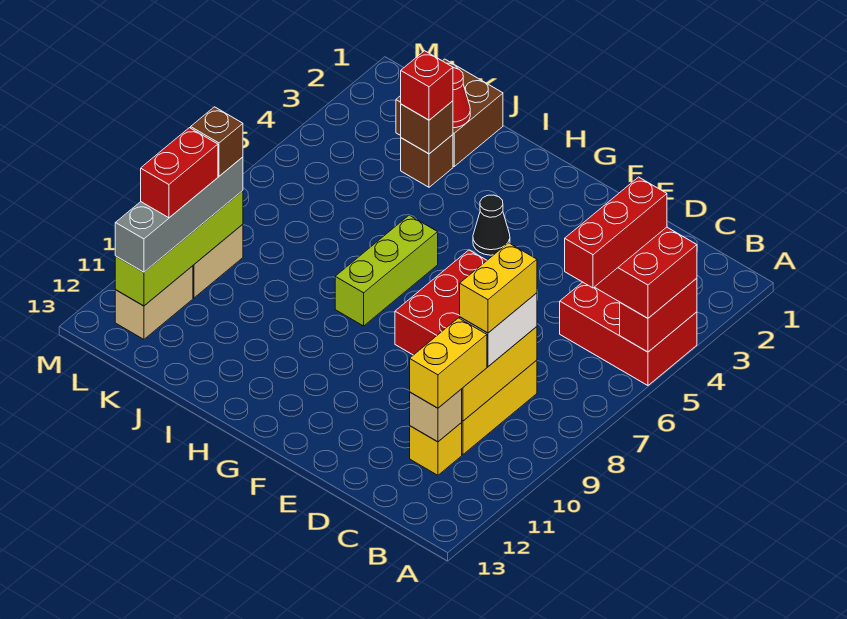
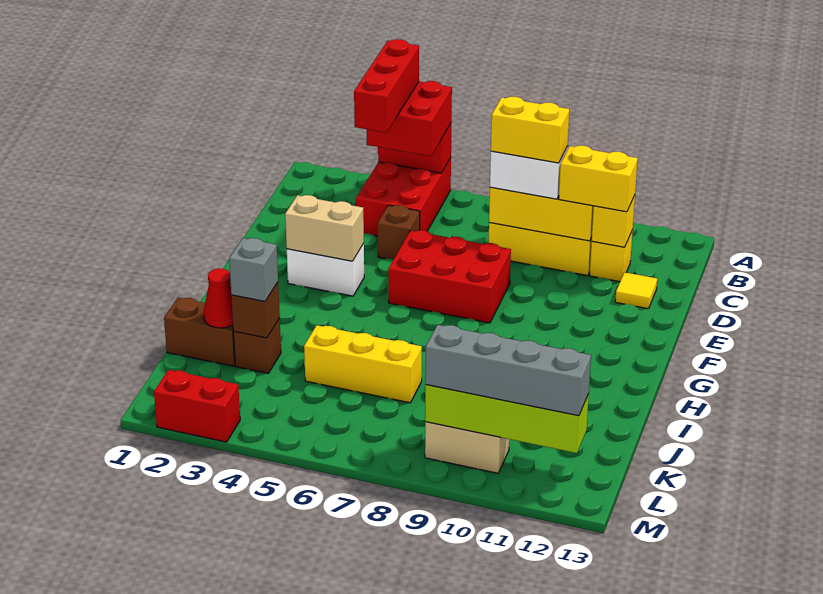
red 1x3 brick [565,177,667,288] -> red 1x3 brick turned to [354,39,419,133]
tan 1x1 brick [410,389,462,442] -> yellow 1x1 brick [592,195,635,247]
none -> yellow 1x1 tile [615,272,657,309]
none -> white 1x2 brick [287,243,364,296]
black 1x1 cone [473,195,510,255] -> none
lime 1x3 brick [335,215,438,326] -> none
brown 2x2 brick [396,59,503,166] -> brown 1x2 brick [164,298,235,366]
red 1x1 brick [401,51,453,120] -> grey 1x1 brick [229,238,278,301]
none -> yellow 1x3 brick [304,325,422,403]
brown 1x1 brick [191,107,243,176] -> brown 1x1 brick moved to [378,205,420,260]
red 1x2 brick [141,128,218,218] -> red 1x2 brick moved to [154,370,240,442]
tan 1x2 brick [115,266,193,339] -> tan 1x2 brick moved to [285,195,364,261]

